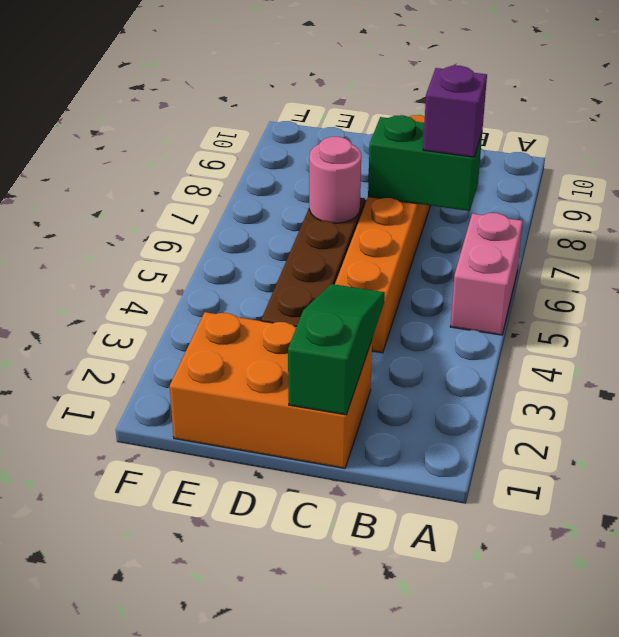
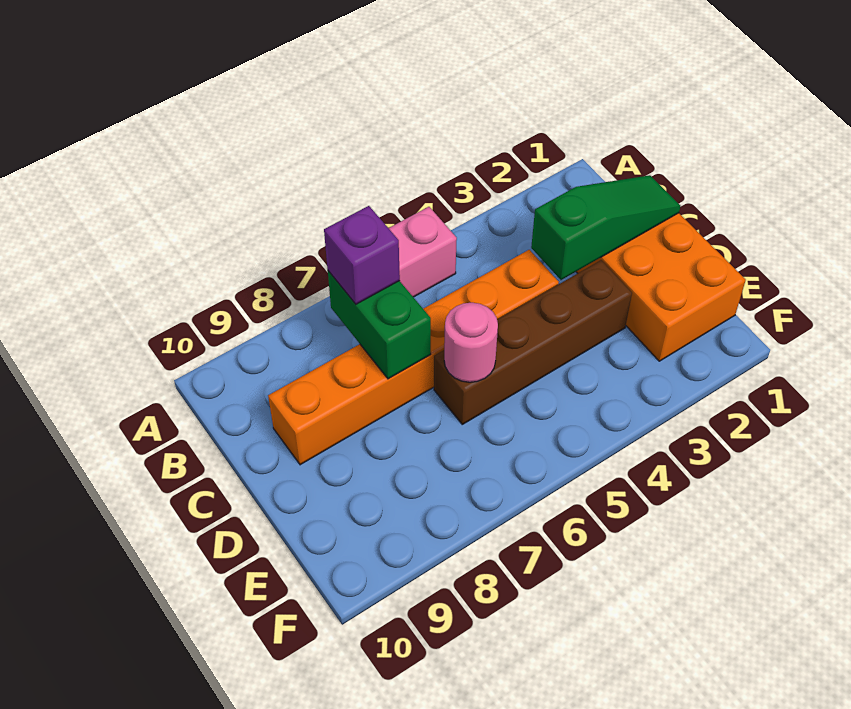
green 1x3 slope [288,284,385,415] -> green 1x3 slope turned to [531,175,680,280]

